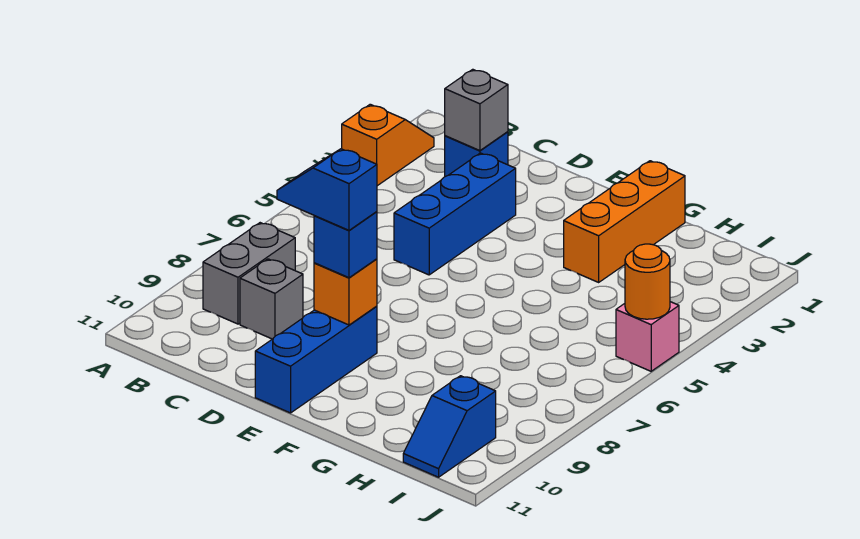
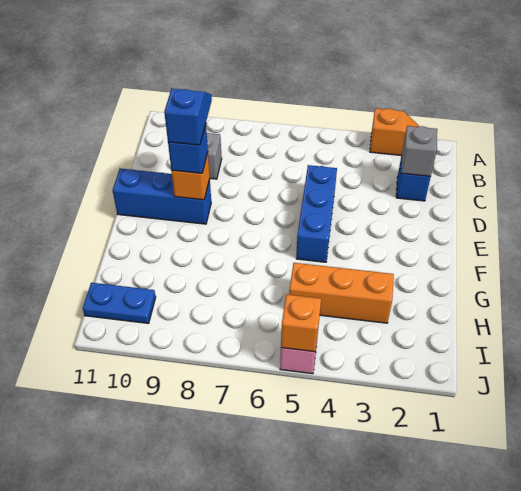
grey 1x2 brick [203,223,295,324] -> none
blue 1x3 brick [394,153,516,275] -> blue 1x3 brick turned to [296,165,337,262]
orange 1x3 brick [564,161,685,282] -> orange 1x3 brick moved to [289,263,394,323]
blue 1x2 slope [403,376,496,477] -> blue 1x2 plate [83,283,156,323]
orange 1x1 round brick [625,244,670,319] -> orange 1x1 brick [281,294,321,352]

